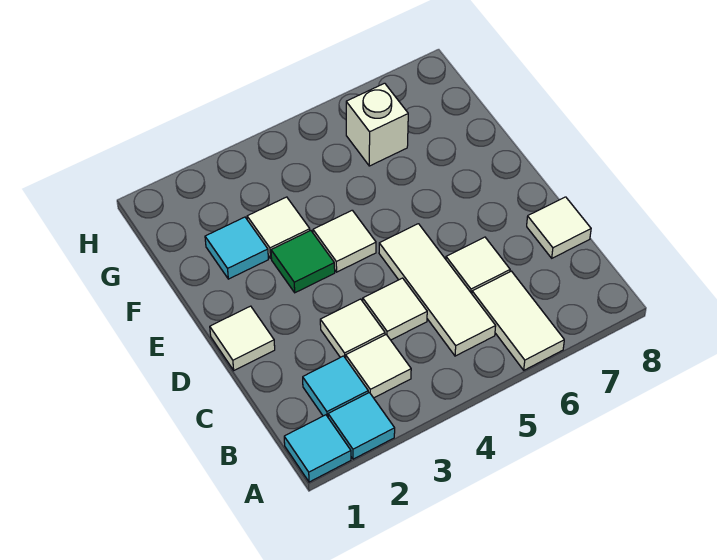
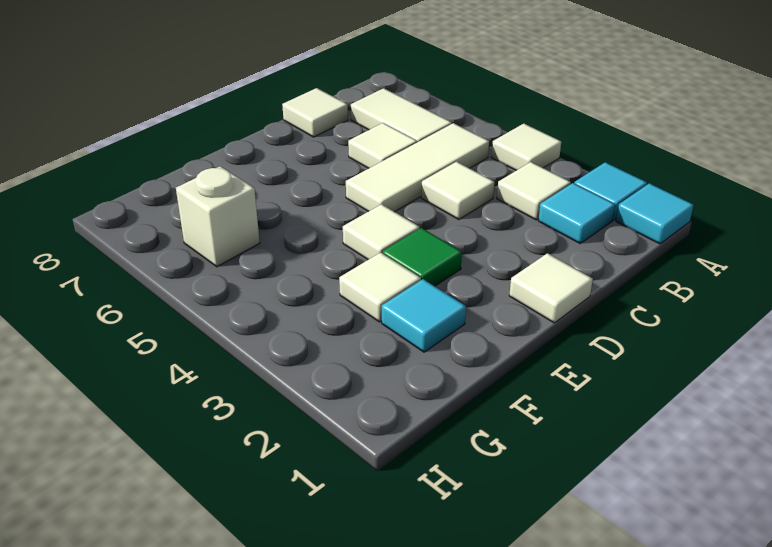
white 1x2 tile [472,271,564,370] -> white 1x2 tile turned to [351,88,452,142]
white 1x1 tile [320,299,385,358] -> white 1x1 tile moved to [491,124,561,170]

